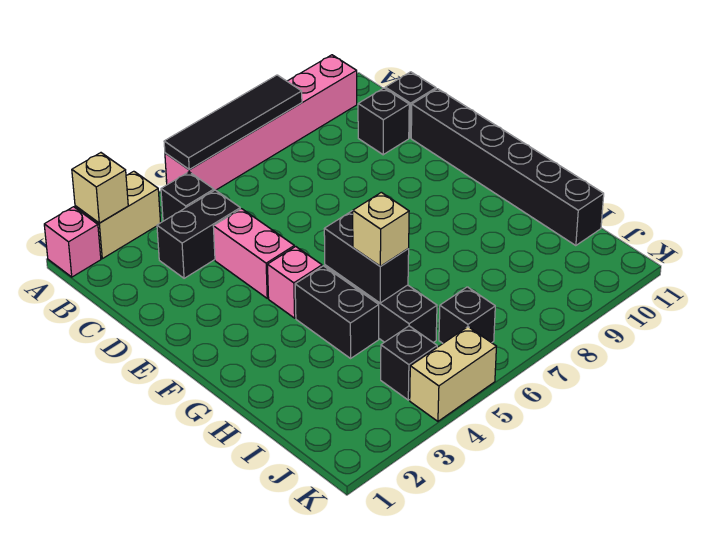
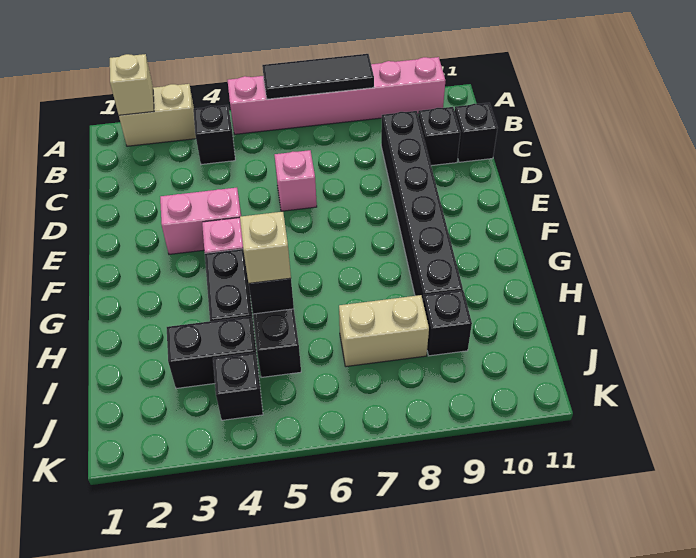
pink 1x1 brick [44,207,101,277] -> pink 1x1 brick moved to [274,150,317,211]
black 1x4 tile [164,75,302,170] -> black 1x3 tile [262,54,374,99]
black 1x2 brick [157,190,240,278] -> black 1x2 brick moved to [167,316,259,388]
pink 1x2 brick [213,209,294,298] -> pink 1x2 brick turned to [160,188,241,254]
black 1x6 brick [411,89,604,246] -> black 1x6 brick moved to [381,111,463,299]
black 1x1 brick [439,287,495,343] -> black 1x1 brick moved to [423,290,472,356]
tan 1x2 brick [410,327,496,421] -> tan 1x2 brick moved to [339,295,429,367]

